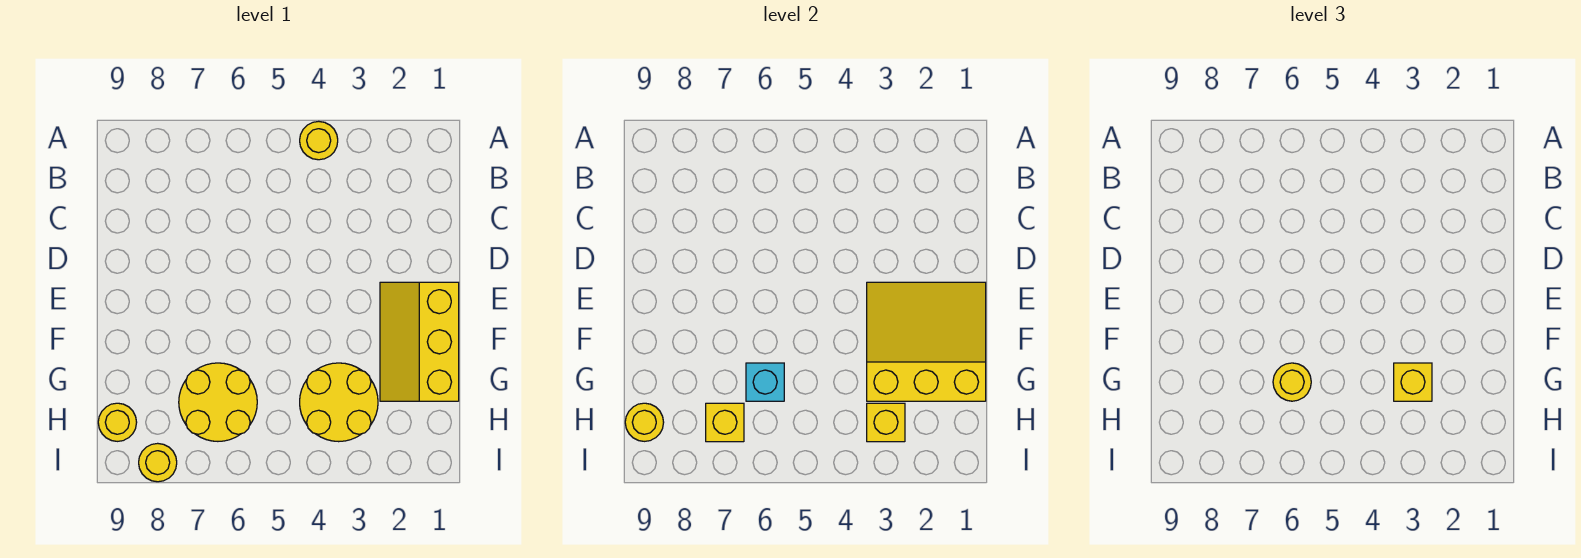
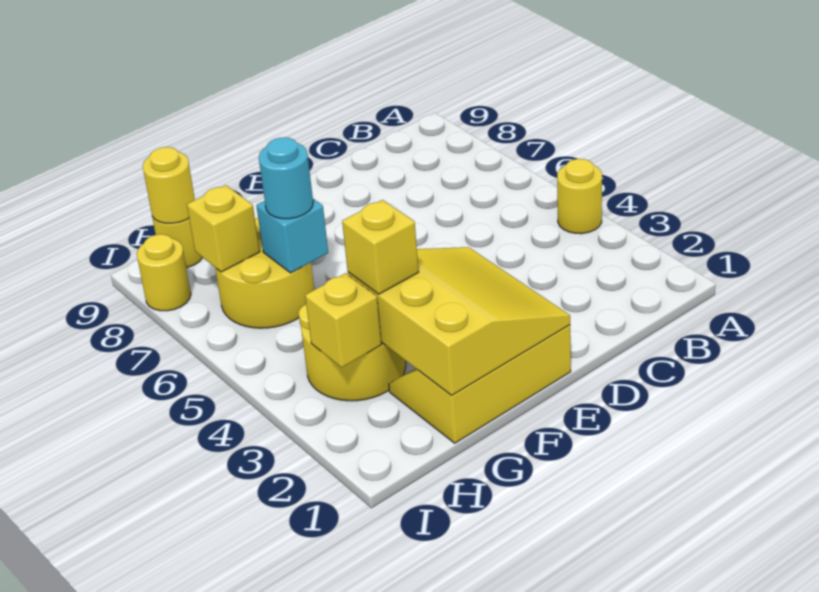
yellow 1x1 round brick [1273,363,1311,401] -> cyan 1x1 round brick [259,137,313,219]

